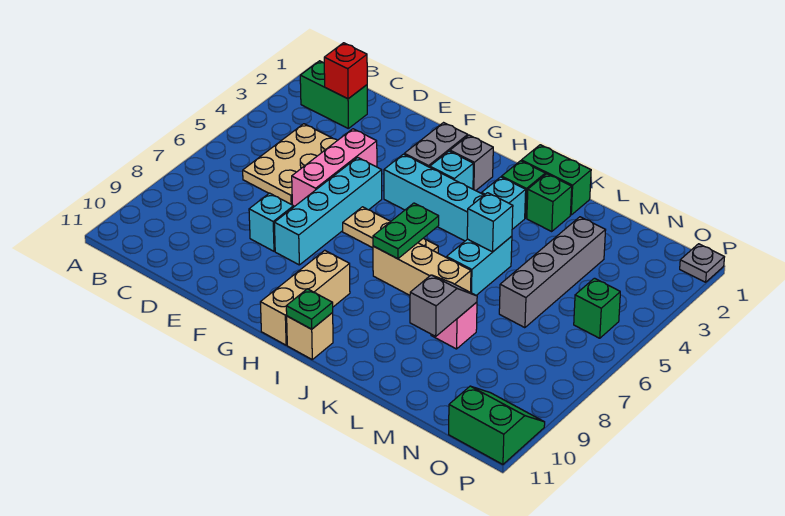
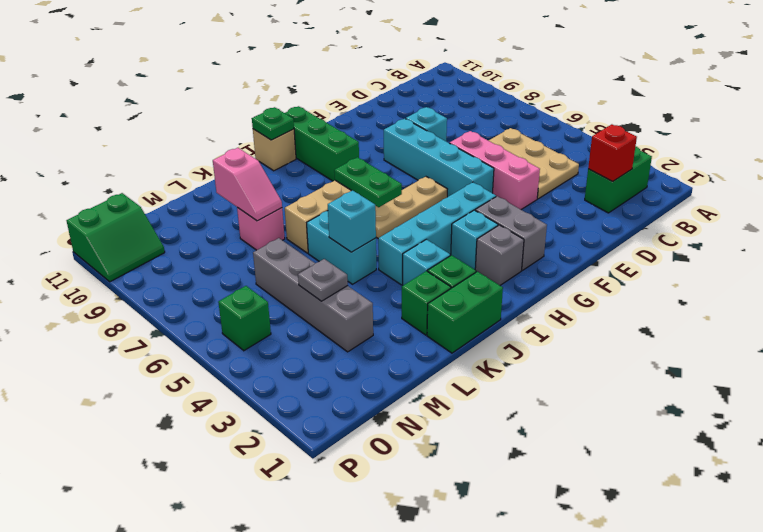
tan 1x3 brick [260,250,350,345] -> green 1x3 brick [285,106,359,181]
grey 1x2 slope [410,275,477,336] -> pink 1x2 slope [213,148,282,221]
grey 1x1 plate [680,244,724,282] -> grey 1x1 plate moved to [298,259,348,301]

